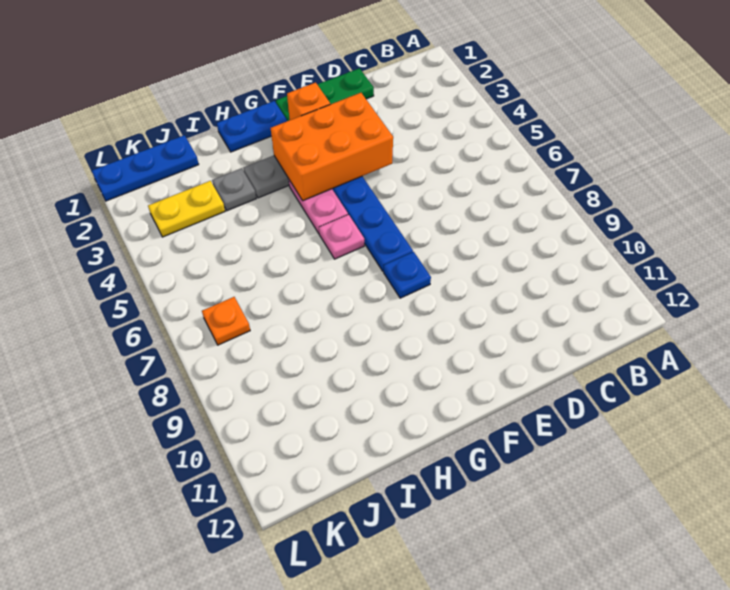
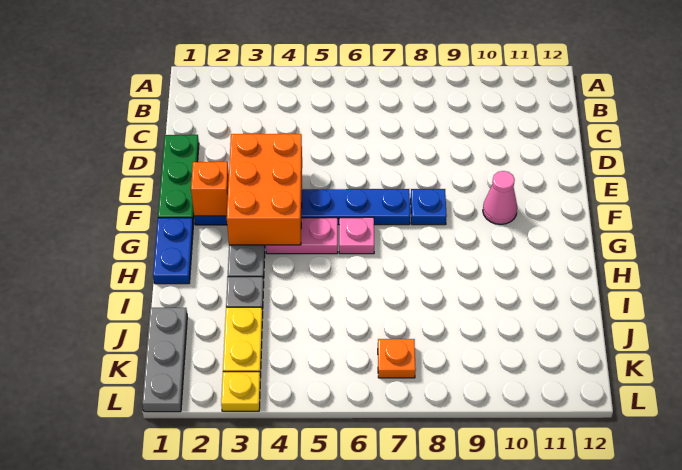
none -> pink 1x1 cone [483,171,517,224]
blue 1x3 plate [92,135,199,201] -> grey 1x3 plate [142,308,187,412]
none -> yellow 1x1 plate [221,372,260,411]

